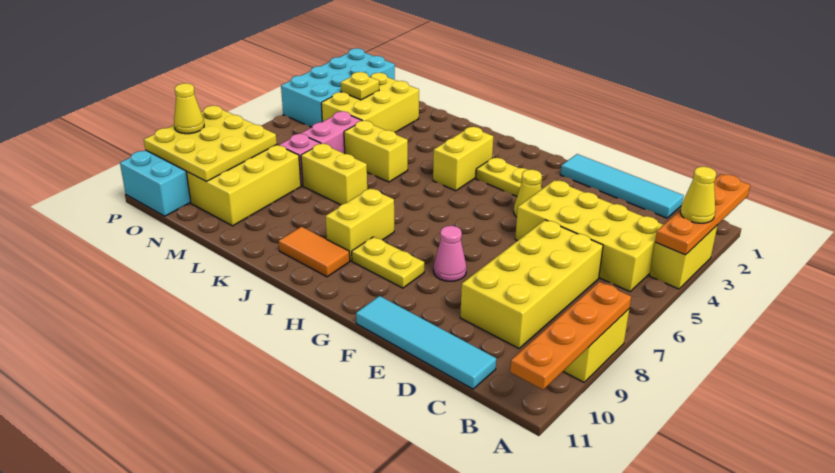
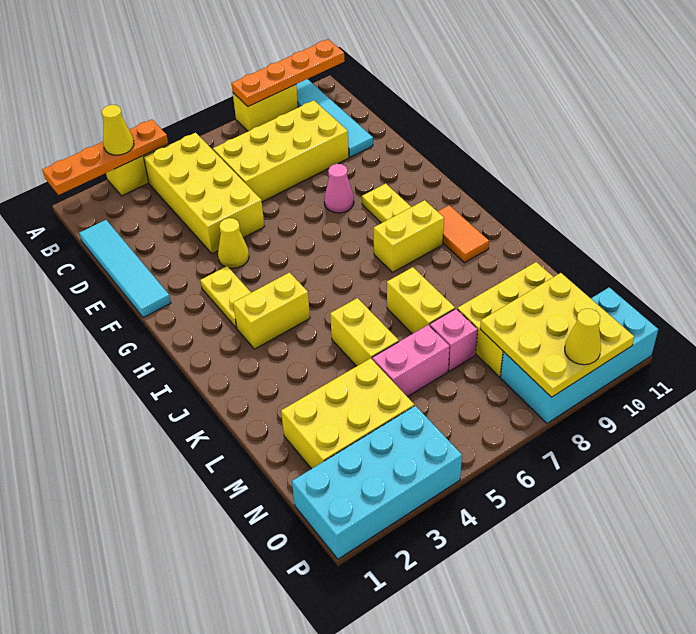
cyan 1x4 tile [356,296,496,389] -> cyan 1x4 tile moved to [296,79,373,157]
yellow 1x1 plate [341,72,379,100] -> none

